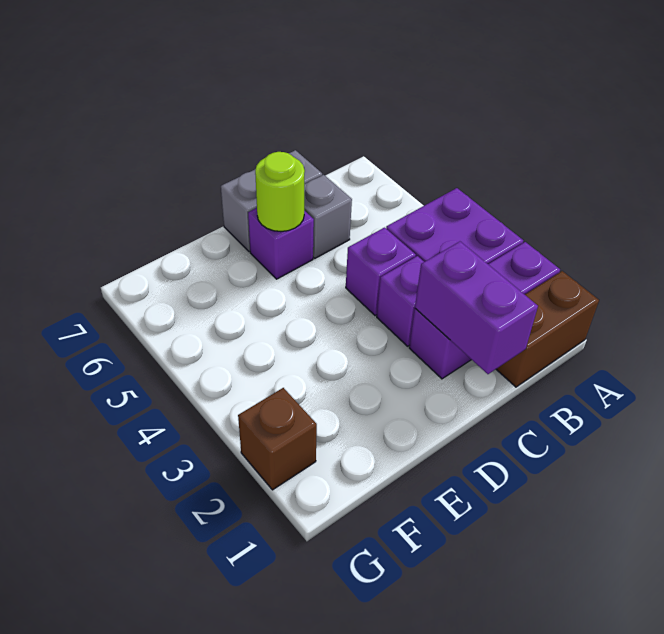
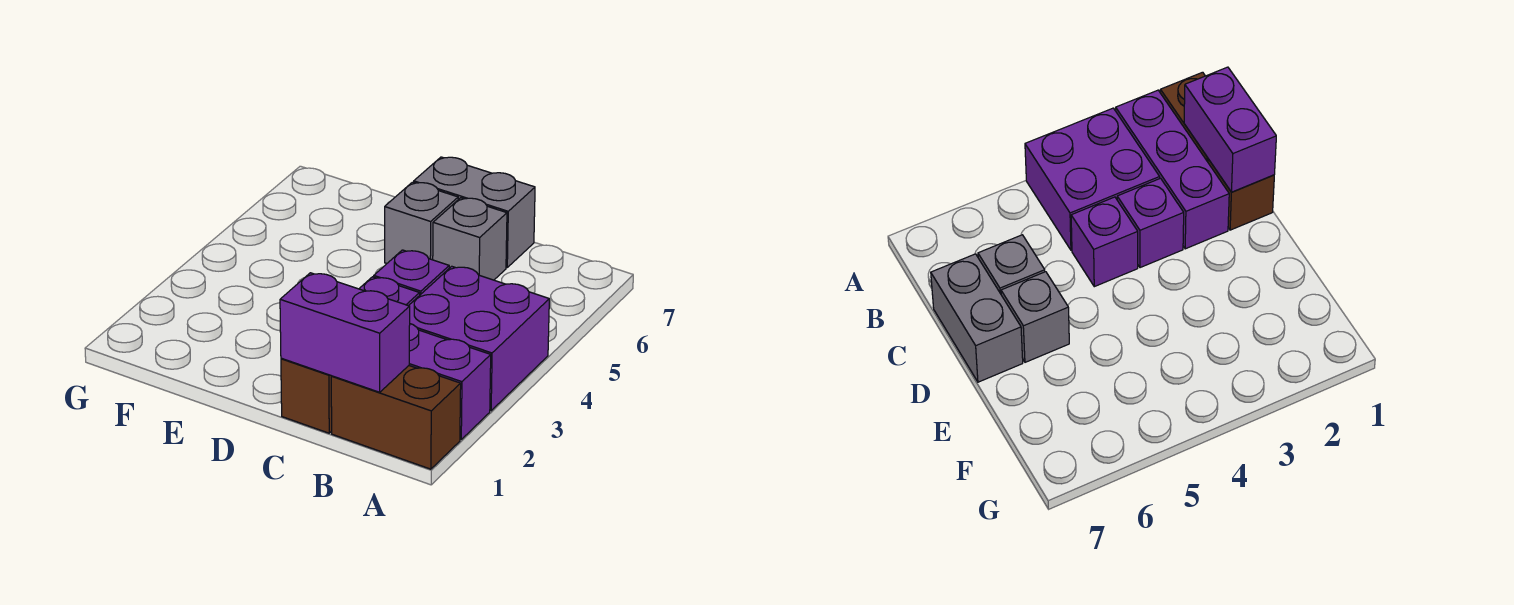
purple 1x2 brick [415,241,538,374] -> purple 1x2 brick turned to [280,273,410,392]
purple 1x1 brick [248,208,314,279] -> grey 1x1 brick [385,182,458,263]
lime 1x1 round brick [255,152,305,232] -> none
brown 1x1 brick [238,388,317,490] -> brown 1x1 brick moved to [281,358,332,433]

